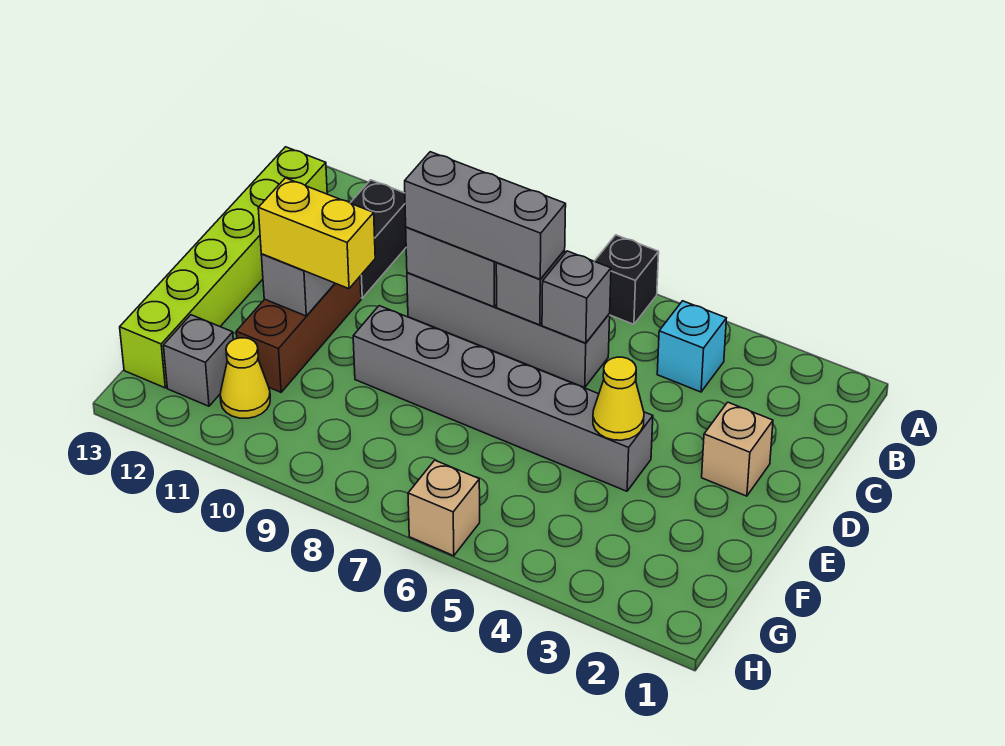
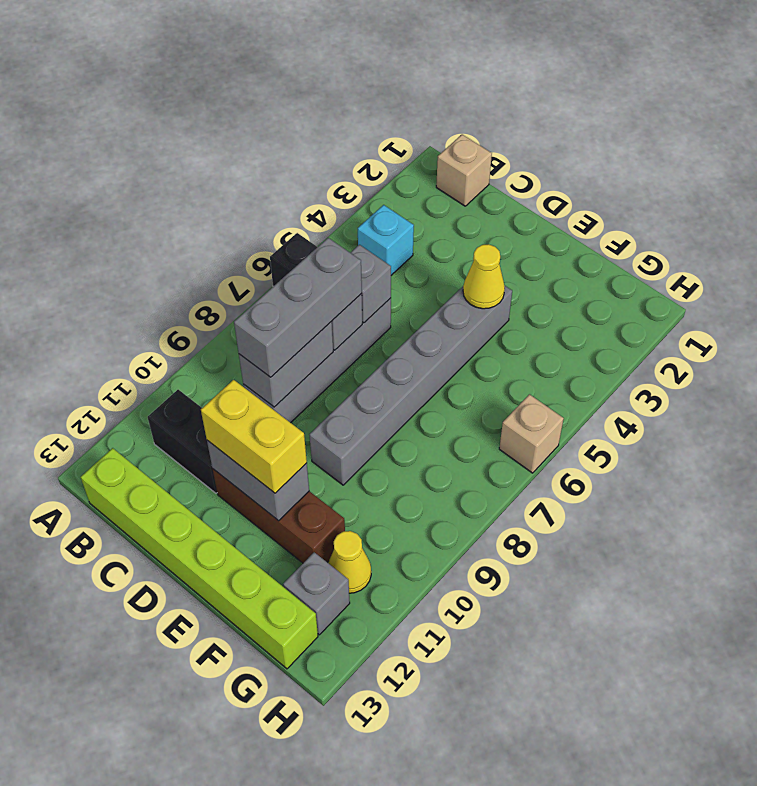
tan 1x1 brick [702,402,773,496] -> tan 1x1 brick moved to [436,135,492,206]
yellow 1x2 brick [258,178,375,289] -> yellow 1x2 brick turned to [201,380,307,493]

